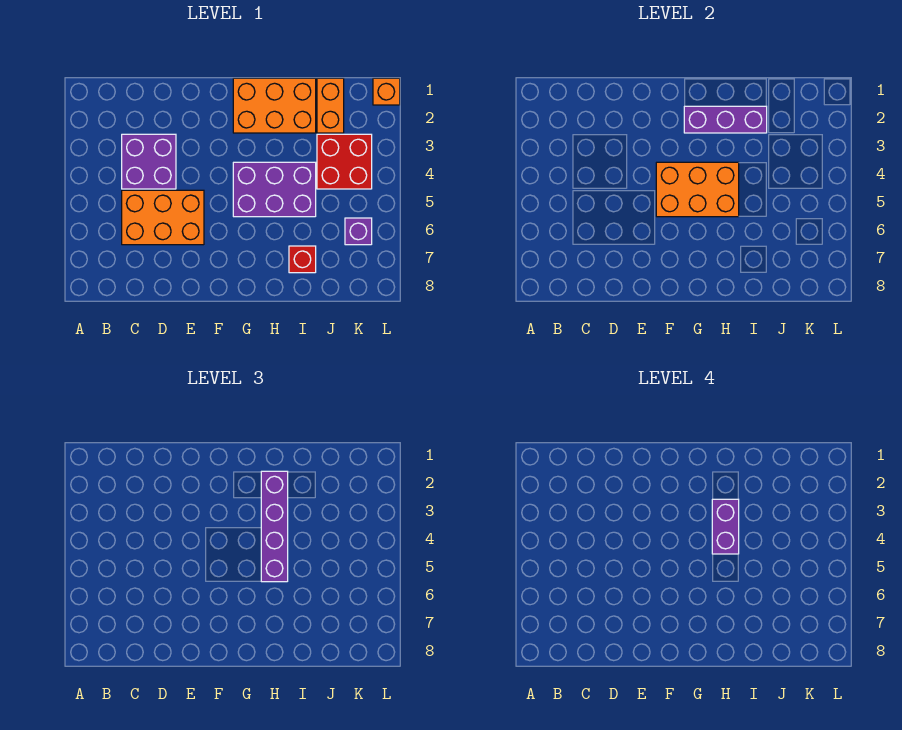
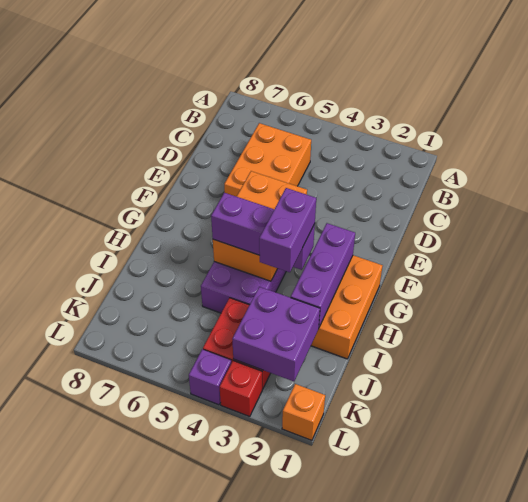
purple 2x2 brick [122,134,176,189] -> purple 2x2 brick moved to [232,287,320,381]
purple 1x4 brick [261,471,288,582] -> purple 1x3 brick [211,193,315,270]
purple 1x2 brick [712,499,739,554] -> purple 1x2 brick turned to [259,188,316,272]
red 1x1 brick [289,246,316,273] -> red 1x1 brick moved to [220,361,262,417]
orange 1x2 brick [317,78,344,133] -> none
purple 1x1 brick [345,218,372,245] -> purple 1x1 brick moved to [189,349,231,405]

